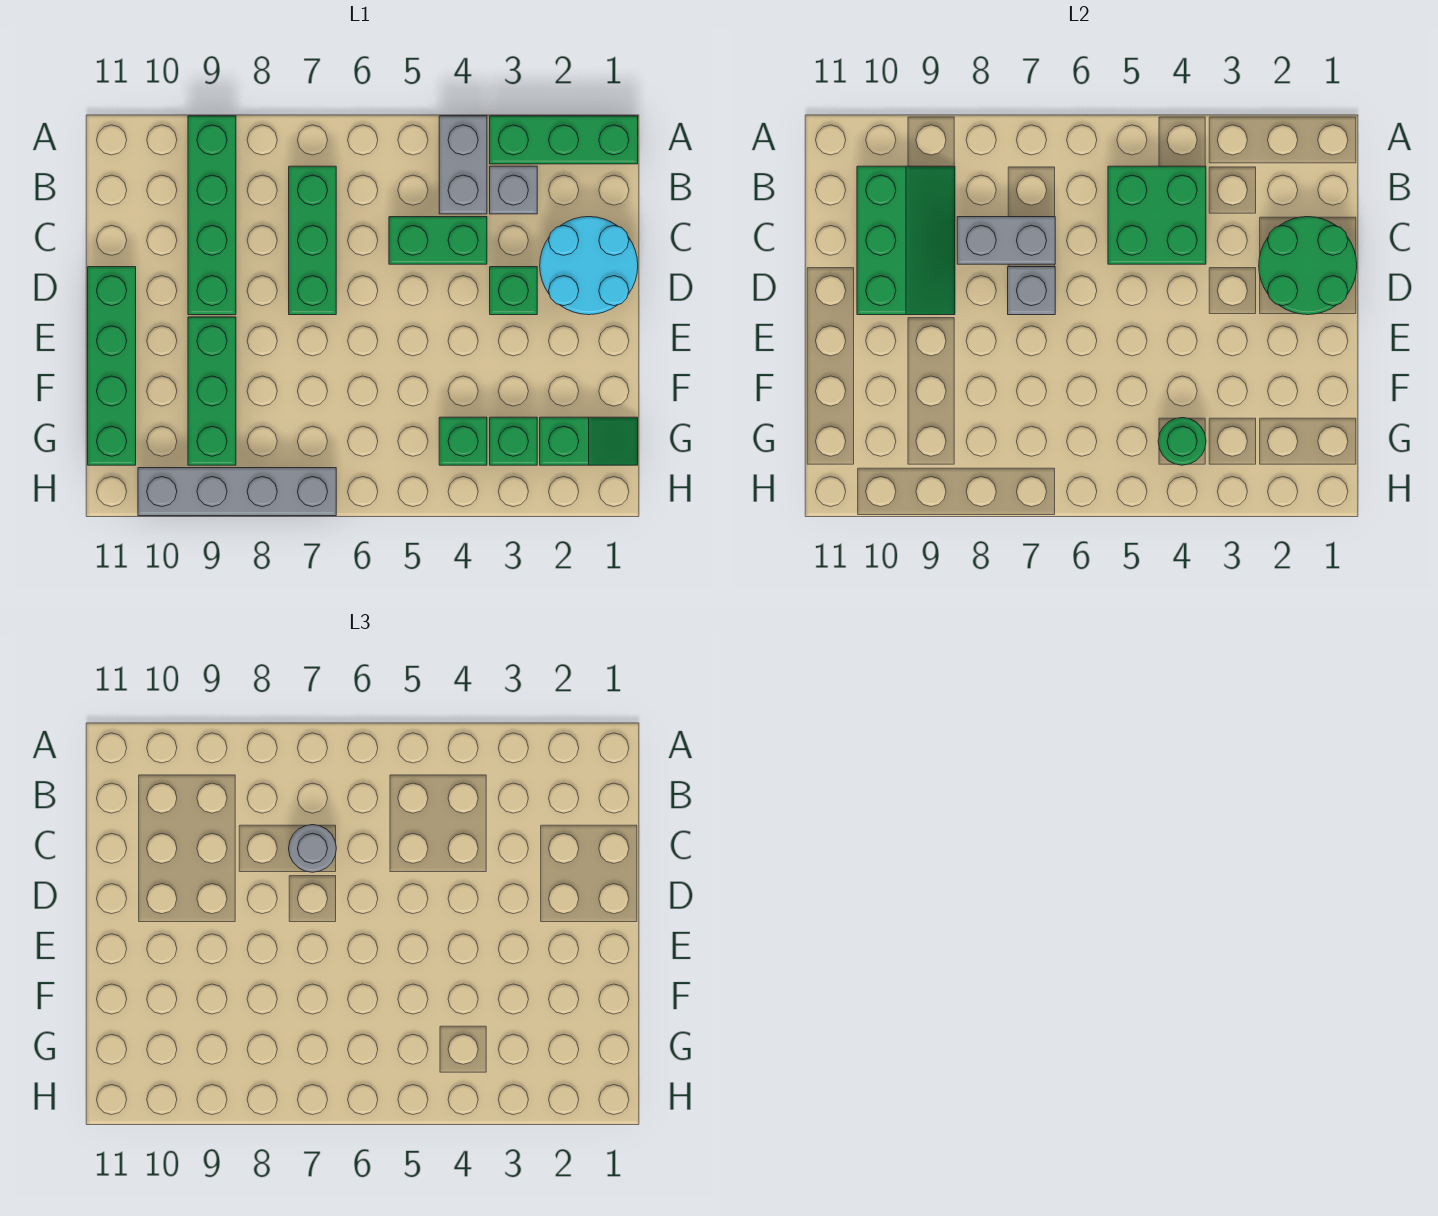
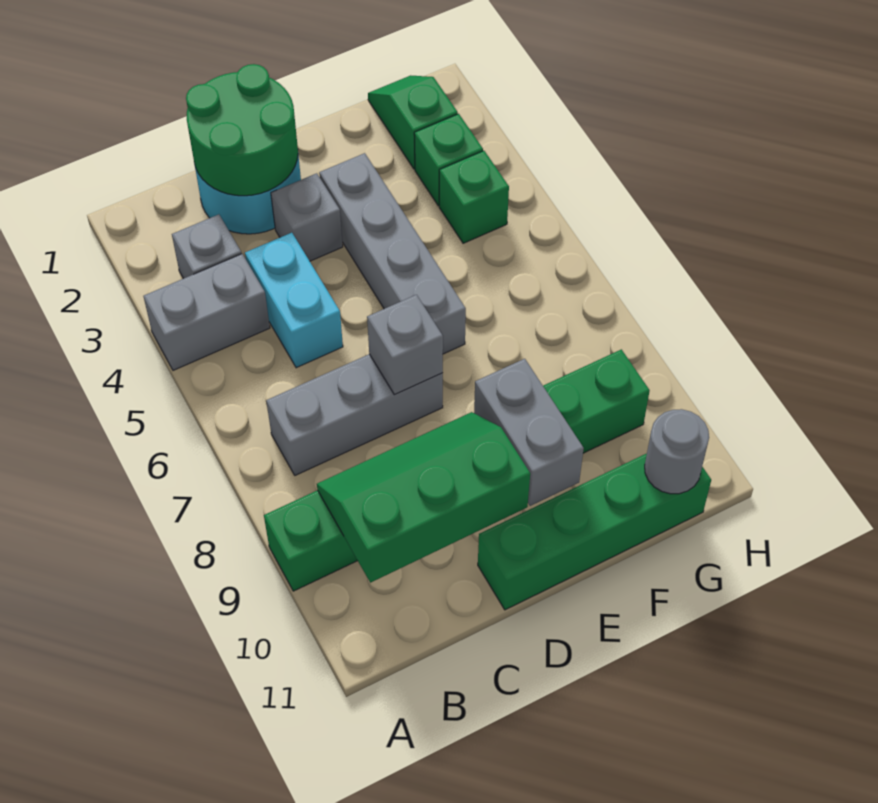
green 1x3 brick [490,116,638,164] -> none
green 2x2 brick [1108,166,1206,264] -> none
green 1x3 brick [289,166,336,315] -> grey 1x3 brick [266,354,443,475]
green 1x2 brick [389,217,487,264] -> cyan 1x2 brick [245,233,343,368]
grey 1x2 brick [957,217,1055,264] -> grey 1x2 brick moved to [474,359,584,506]
grey 1x1 round brick [289,825,336,872] -> grey 1x1 round brick moved to [645,409,709,494]
green 1x1 brick [490,267,537,315] -> grey 1x1 brick [271,173,343,261]
green 1x1 round brick [1158,418,1206,465] -> none
grey 1x4 brick [138,468,336,516] -> grey 1x4 brick moved to [319,153,466,354]

